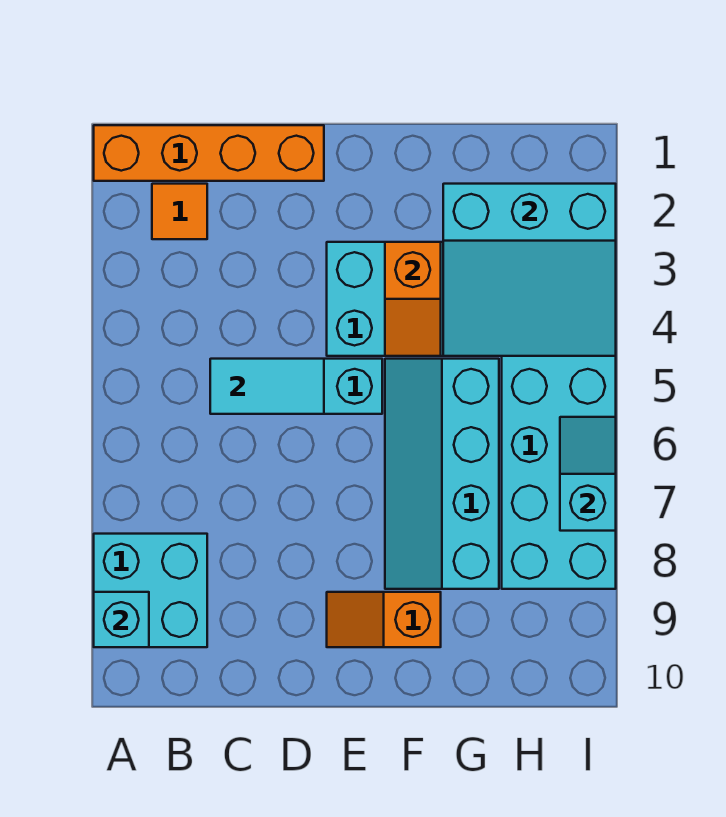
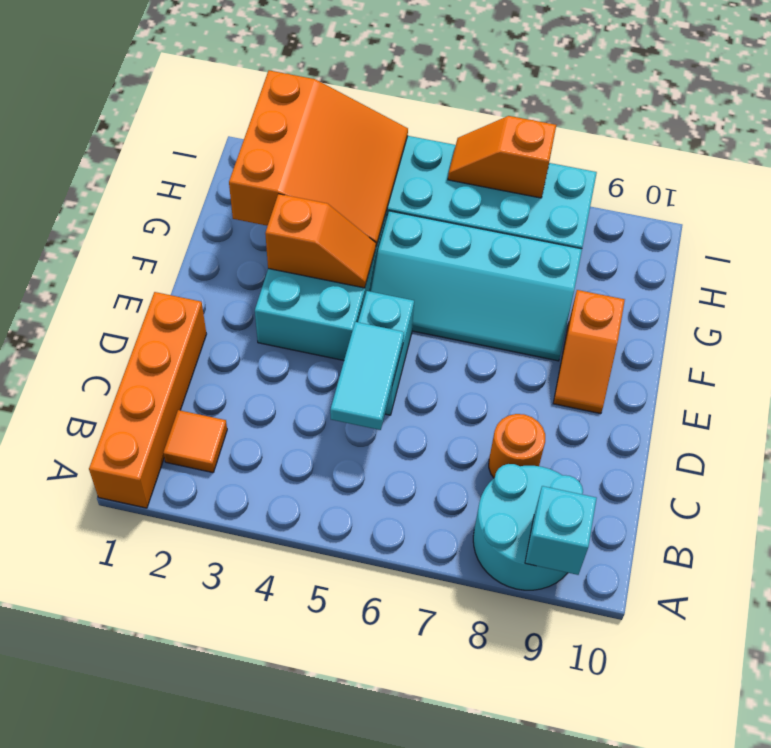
cyan 2x2 brick [94,534,207,647] -> cyan 2x2 round brick [473,464,583,590]
none -> orange 1x1 round brick [489,414,545,478]
cyan 3x3 slope [443,184,616,356] -> orange 3x3 slope [229,70,408,246]
cyan 1x2 slope [560,417,616,531] -> orange 1x2 slope [448,116,556,198]

